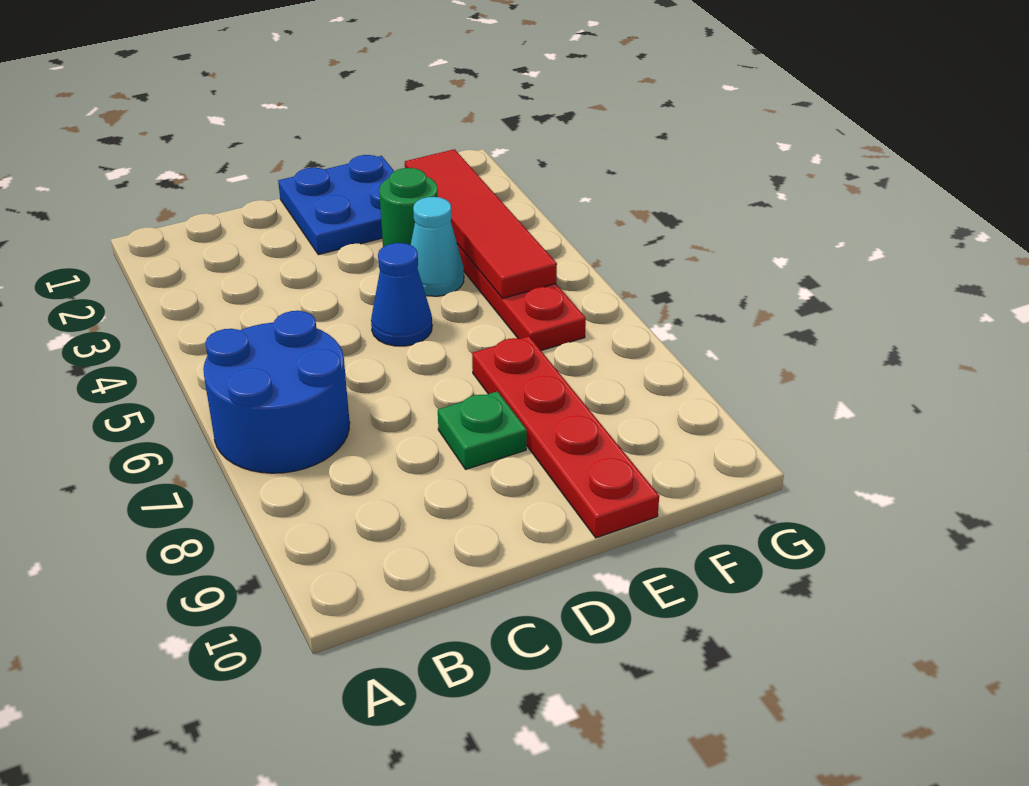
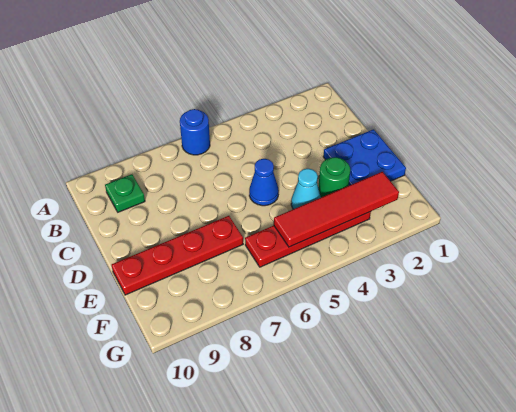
blue 2x2 round brick [203,311,350,473] -> blue 1x1 round brick [180,109,210,155]
green 1x1 plate [438,391,527,469] -> green 1x1 plate moved to [105,174,145,212]

